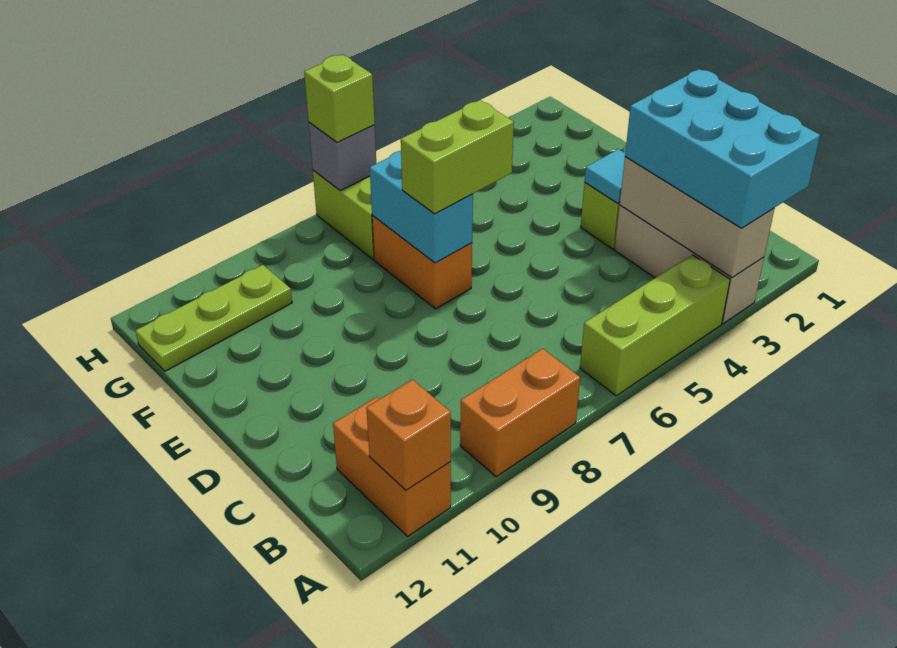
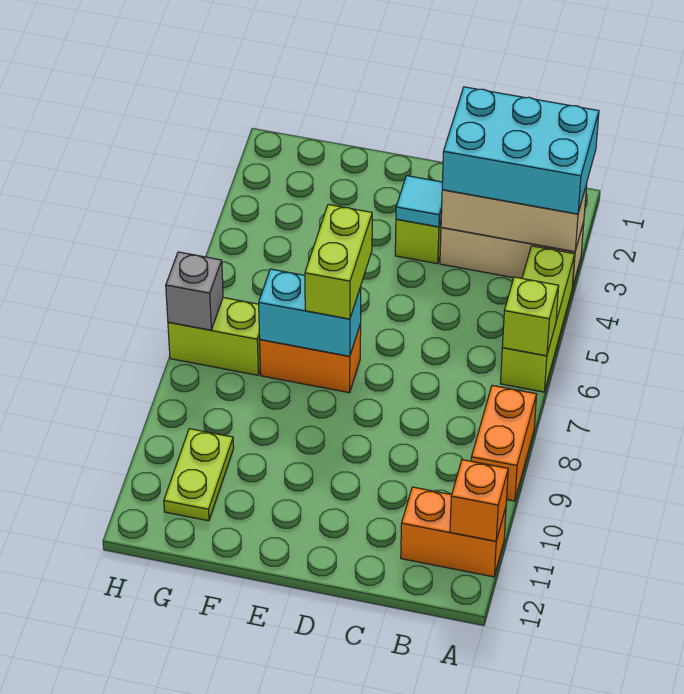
lime 1x3 plate [136,265,292,371] -> lime 1x2 plate [164,429,234,521]
lime 1x1 brick [304,55,375,142] -> lime 1x1 brick moved to [502,277,559,356]

